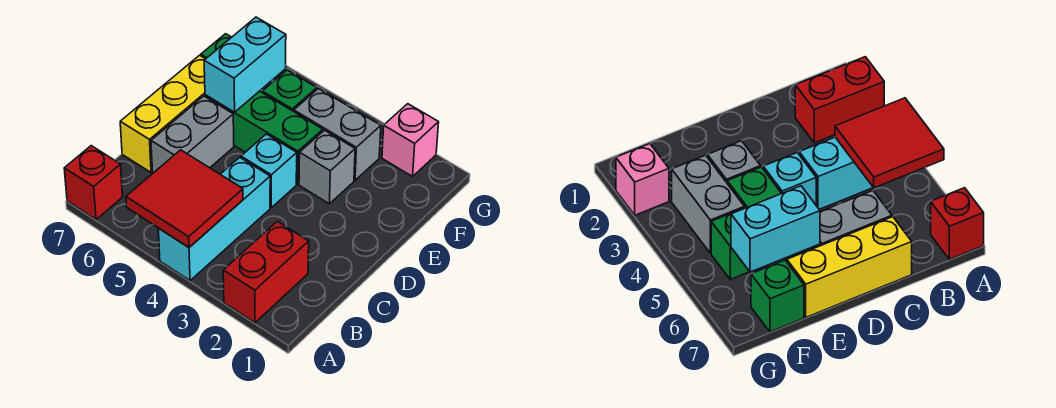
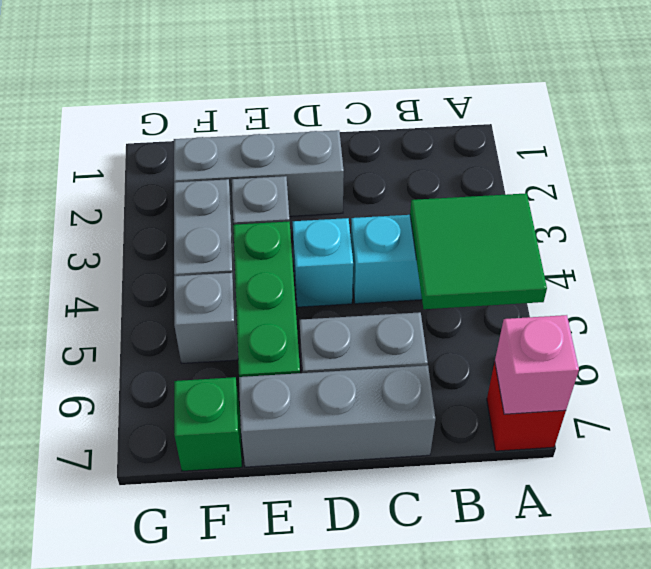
red 1x2 brick [223,221,309,323] -> none
red 2x2 tile [126,150,243,247] -> green 2x2 tile [410,193,547,309]
yellow 1x3 brick [120,55,205,172] -> grey 1x3 brick [239,365,435,467]
none -> grey 1x3 brick [174,130,344,216]
cyan 1x2 brick [204,17,286,112] -> none
green 1x1 brick [262,70,317,112] -> grey 1x1 brick [174,273,238,363]
pink 1x1 brick [382,104,439,176] -> pink 1x1 brick moved to [495,315,579,414]

